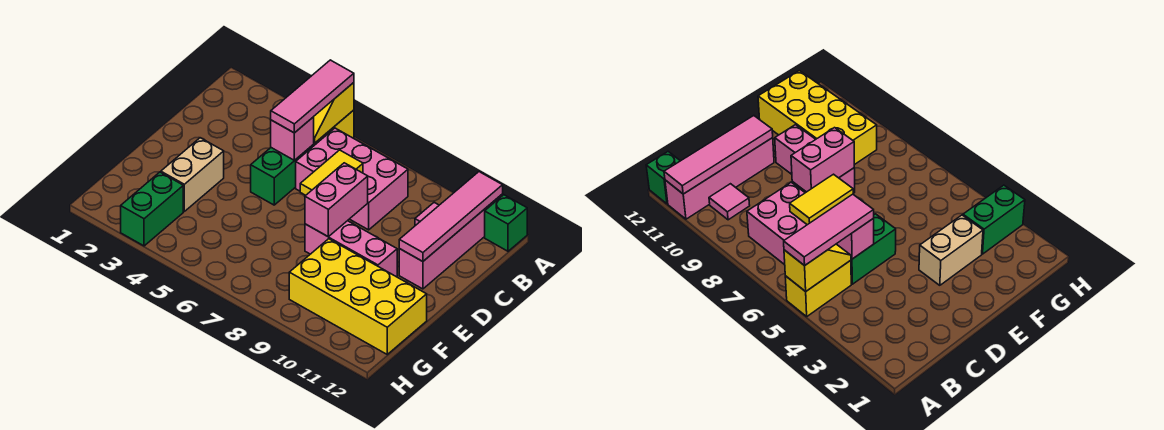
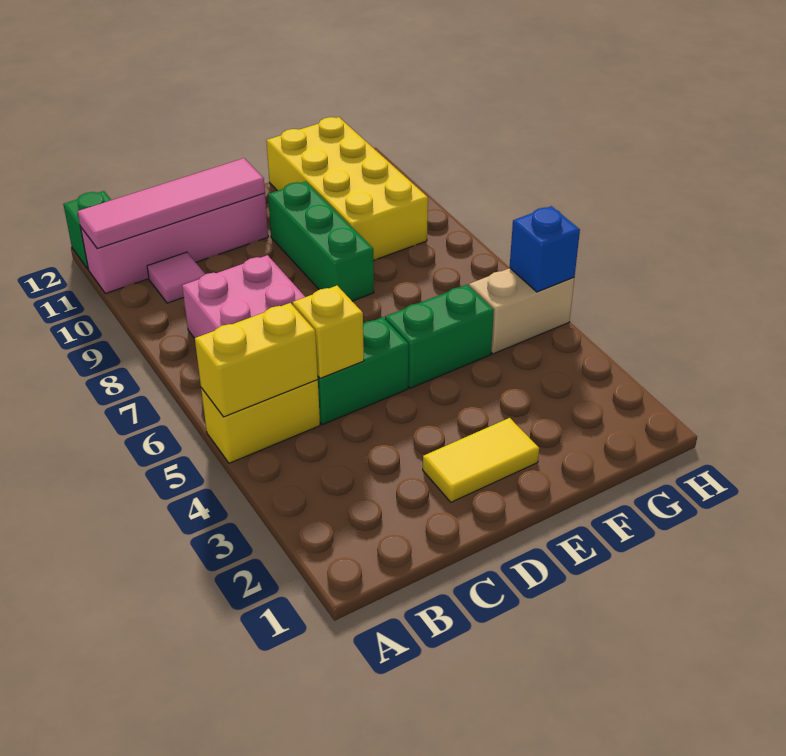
yellow 1x2 slope [314,83,354,143] -> yellow 1x2 brick [195,303,318,417]
pink 1x3 tile [271,60,354,133] -> none
pink 1x1 brick [271,117,314,160] -> yellow 1x1 brick [293,286,364,378]
yellow 1x2 tile [300,150,363,195] -> yellow 1x2 tile moved to [423,418,539,502]
pink 1x2 brick [305,163,368,237] -> none
tan 1x2 brick [161,138,224,211] -> tan 1x2 brick moved to [469,268,574,354]
pink 1x3 brick [305,221,397,277] -> green 1x3 brick [268,181,374,301]
green 1x2 brick [121,172,183,246] -> green 1x2 brick moved to [385,285,494,388]
none -> blue 1x1 brick [510,206,580,292]

